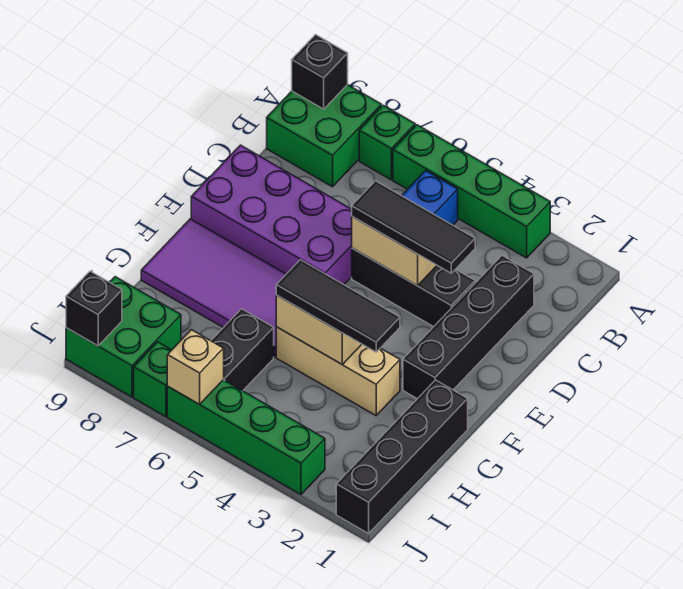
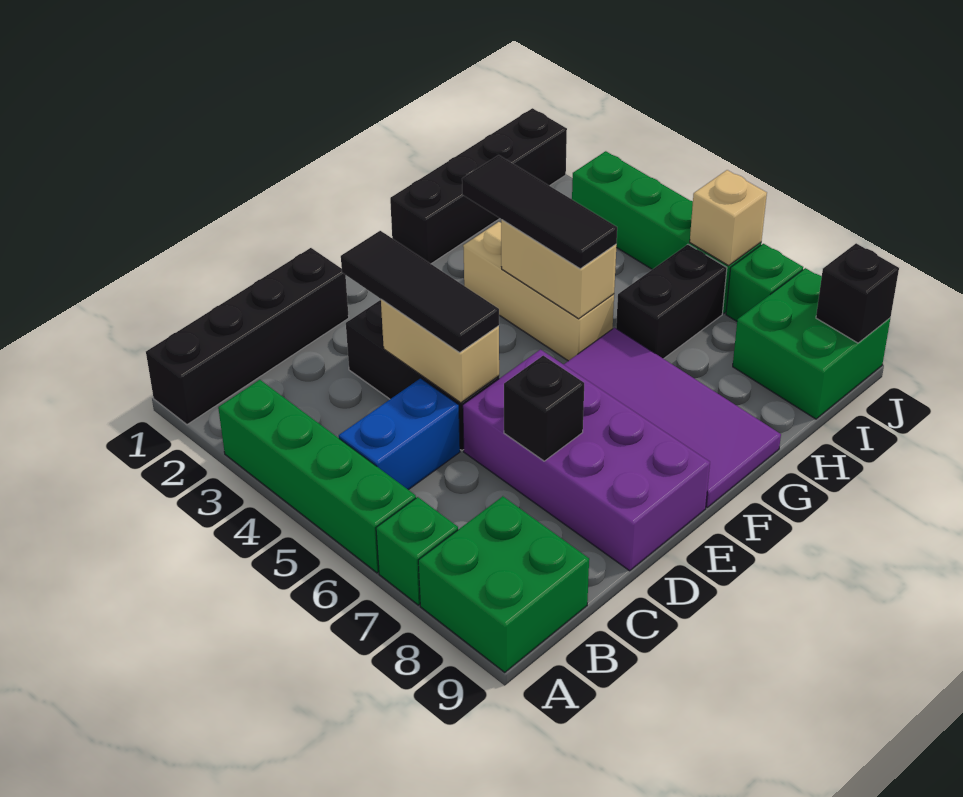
black 1x1 brick [292,35,348,109] -> black 1x1 brick moved to [504,355,584,461]
black 1x4 brick [403,256,534,399] -> black 1x4 brick moved to [146,248,349,425]

